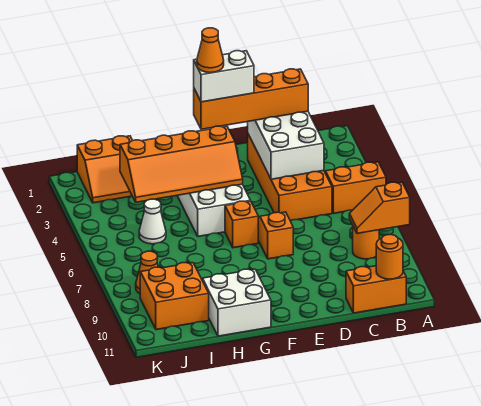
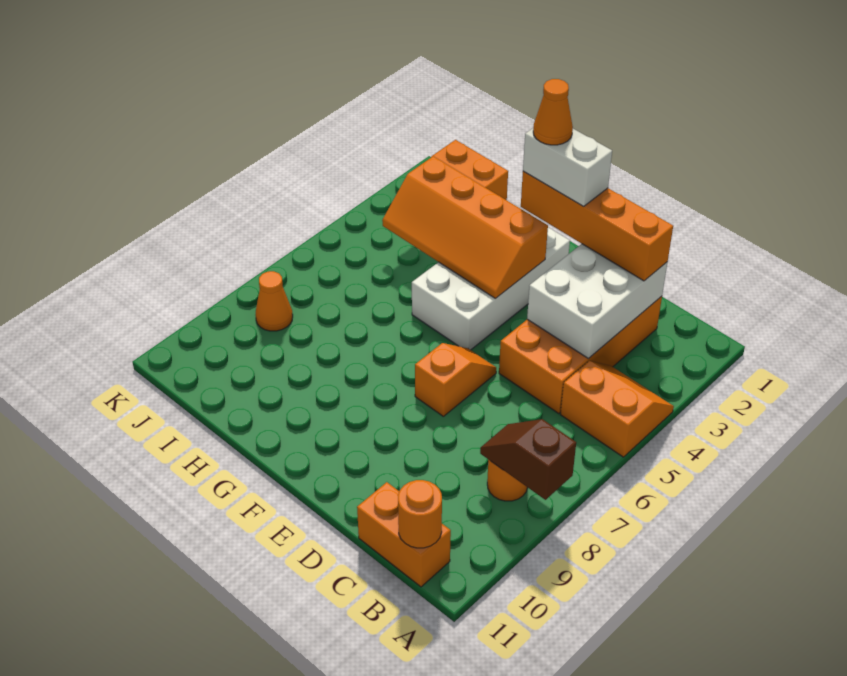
orange 1x2 slope [349,182,410,234] -> brown 1x2 slope [480,419,576,500]
orange 1x1 brick [225,201,258,248] -> none
white 2x2 brick [203,269,271,336] -> none
white 1x1 cone [139,199,166,244] -> none
orange 2x2 brick [140,263,209,330] -> none

